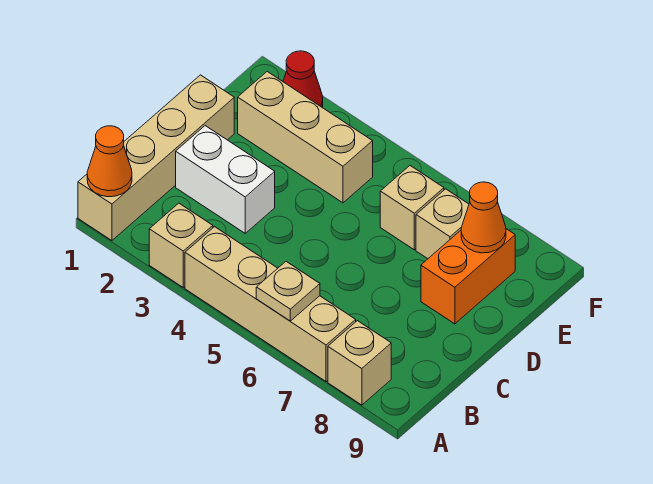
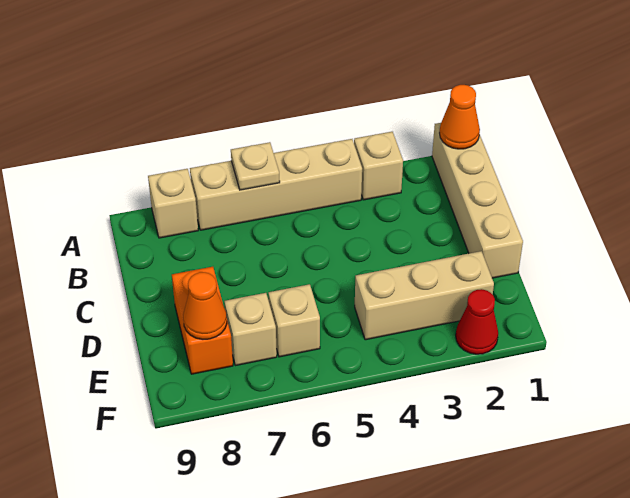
white 1x2 brick [176,126,275,233] -> none

